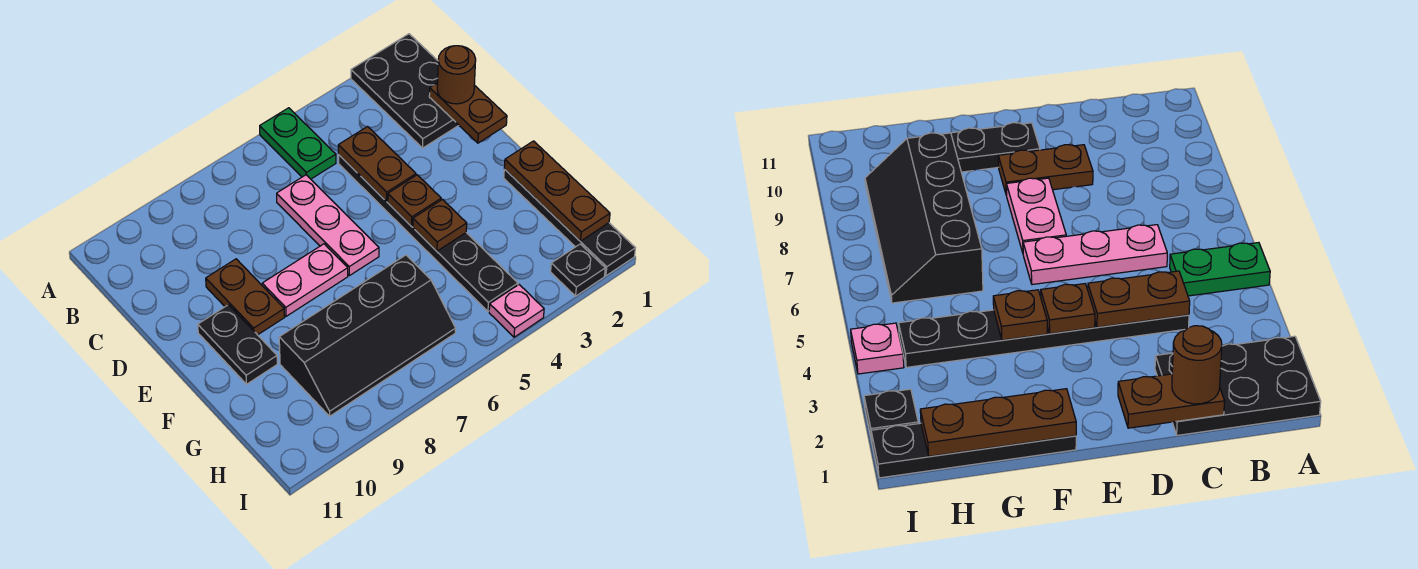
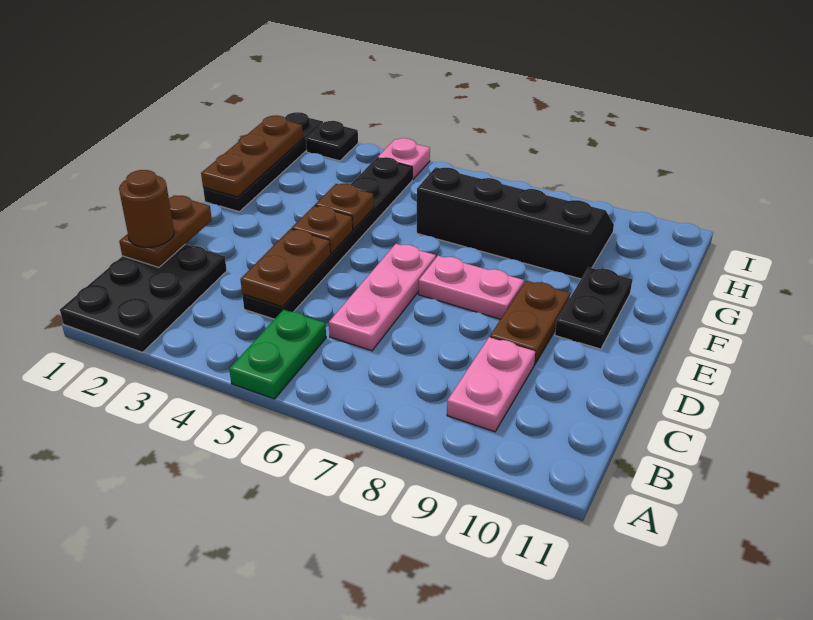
none -> pink 1x2 plate [447,337,535,432]

